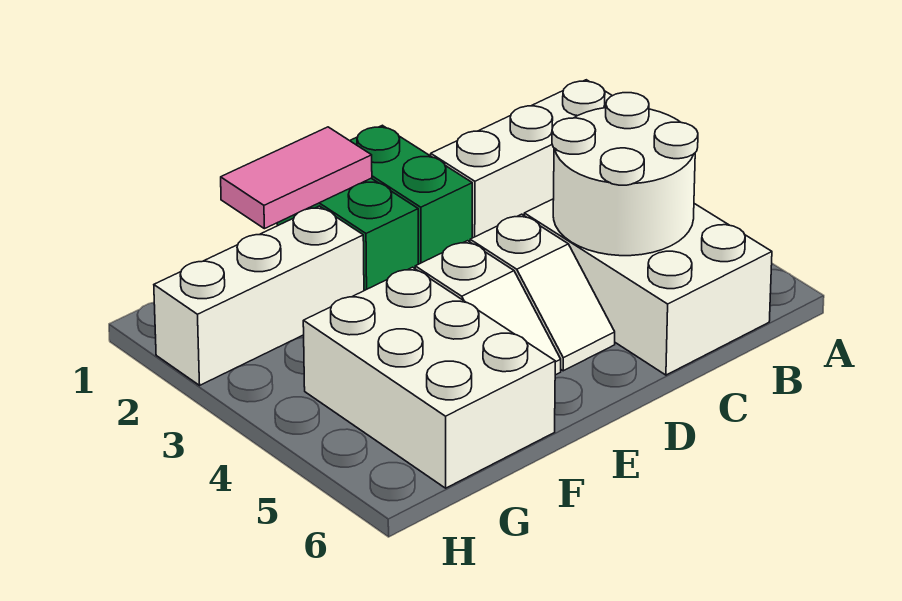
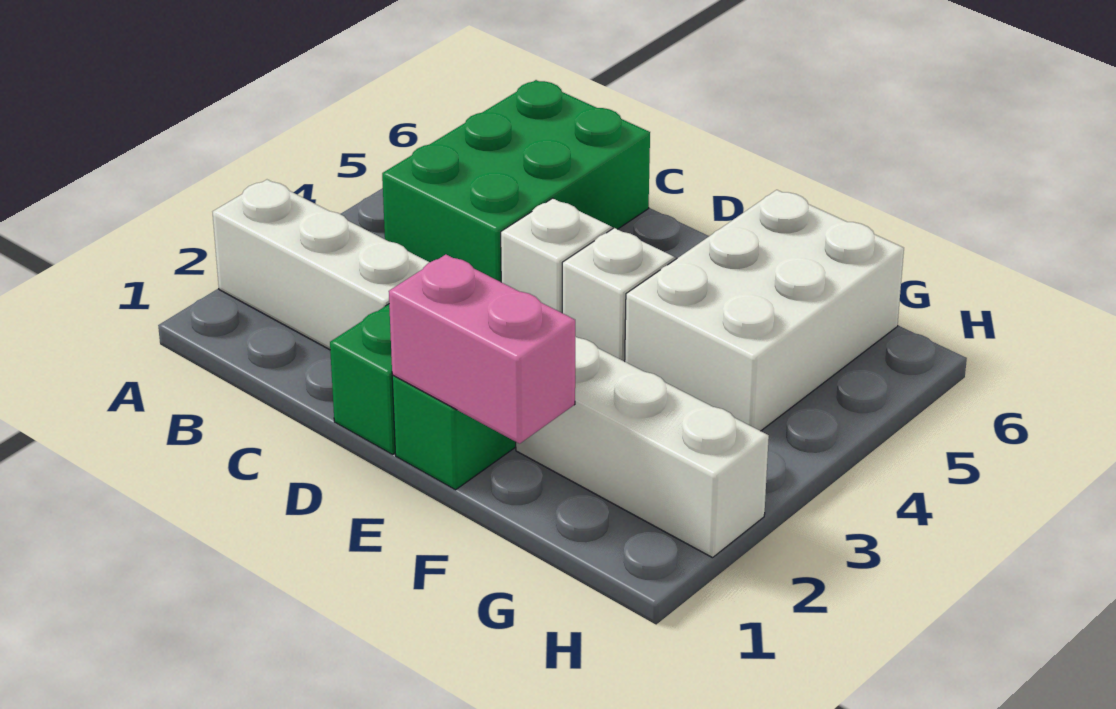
white 2x3 brick [524,199,772,375] -> green 2x3 brick [382,80,650,282]
white 2x2 round brick [552,93,698,256] -> none
pink 1x2 tile [221,127,372,229] -> pink 1x2 brick [389,254,575,444]

